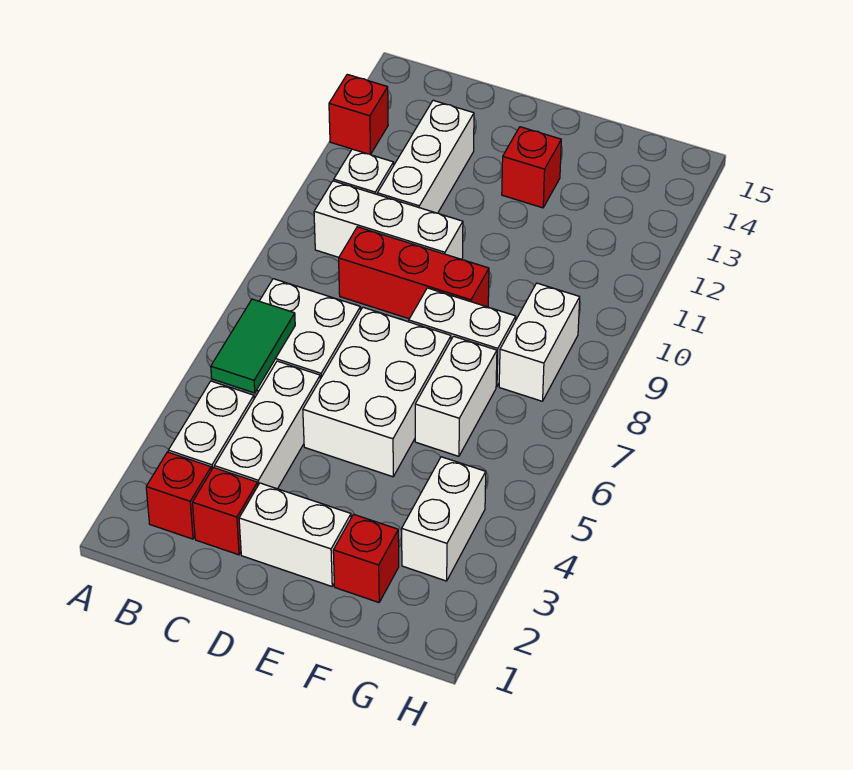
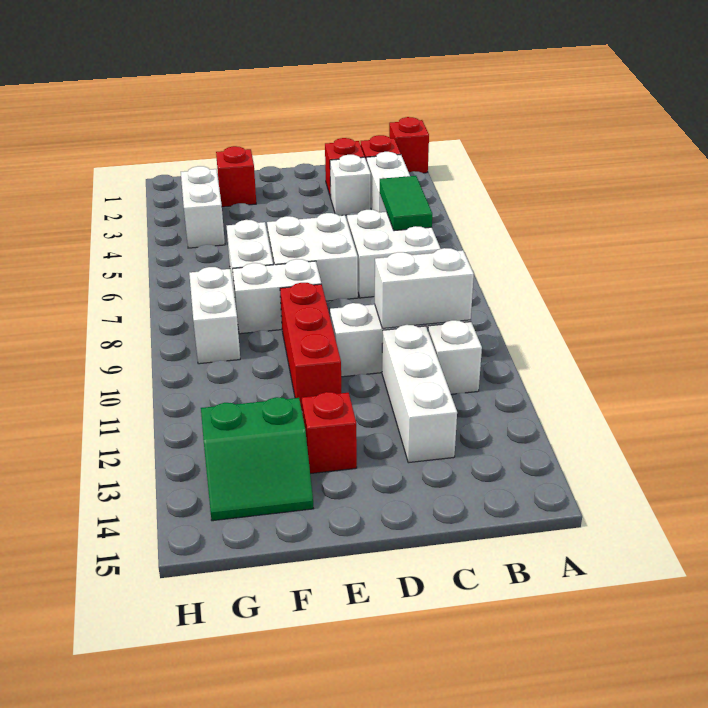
red 1x1 brick [329,74,388,155] -> red 1x1 brick moved to [389,117,429,173]
white 1x3 brick [214,361,320,489] -> white 1x1 brick [330,155,371,216]
red 1x3 brick [339,227,489,319] -> red 1x3 brick turned to [280,283,341,410]
white 1x2 brick [239,483,351,586] -> white 1x2 brick moved to [375,248,474,328]
white 2x3 brick [303,307,451,477] -> white 2x2 brick [267,213,358,301]
none -> green 2x2 slope [201,397,314,521]

